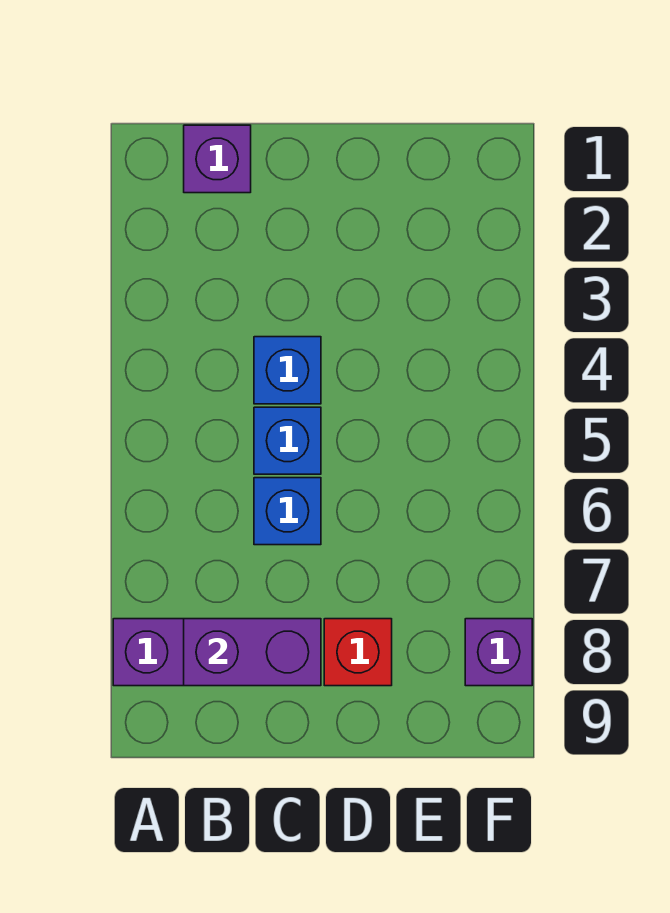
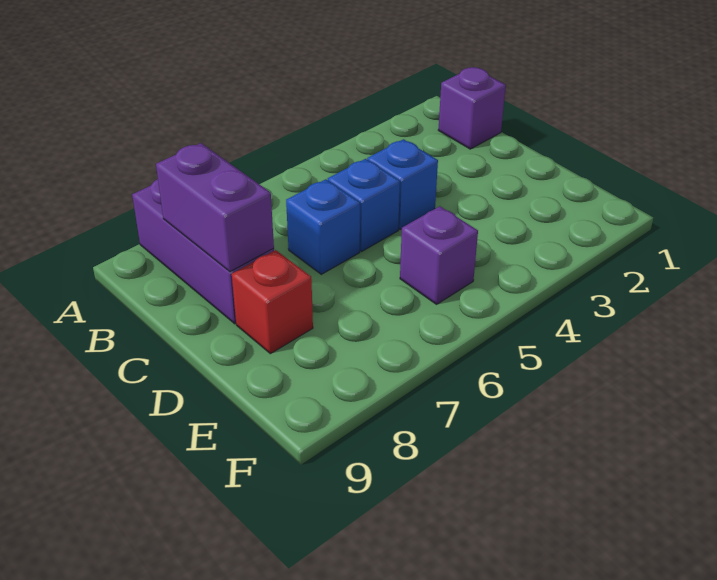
purple 1x1 brick [465,619,532,686] -> purple 1x1 brick moved to [400,206,478,304]

